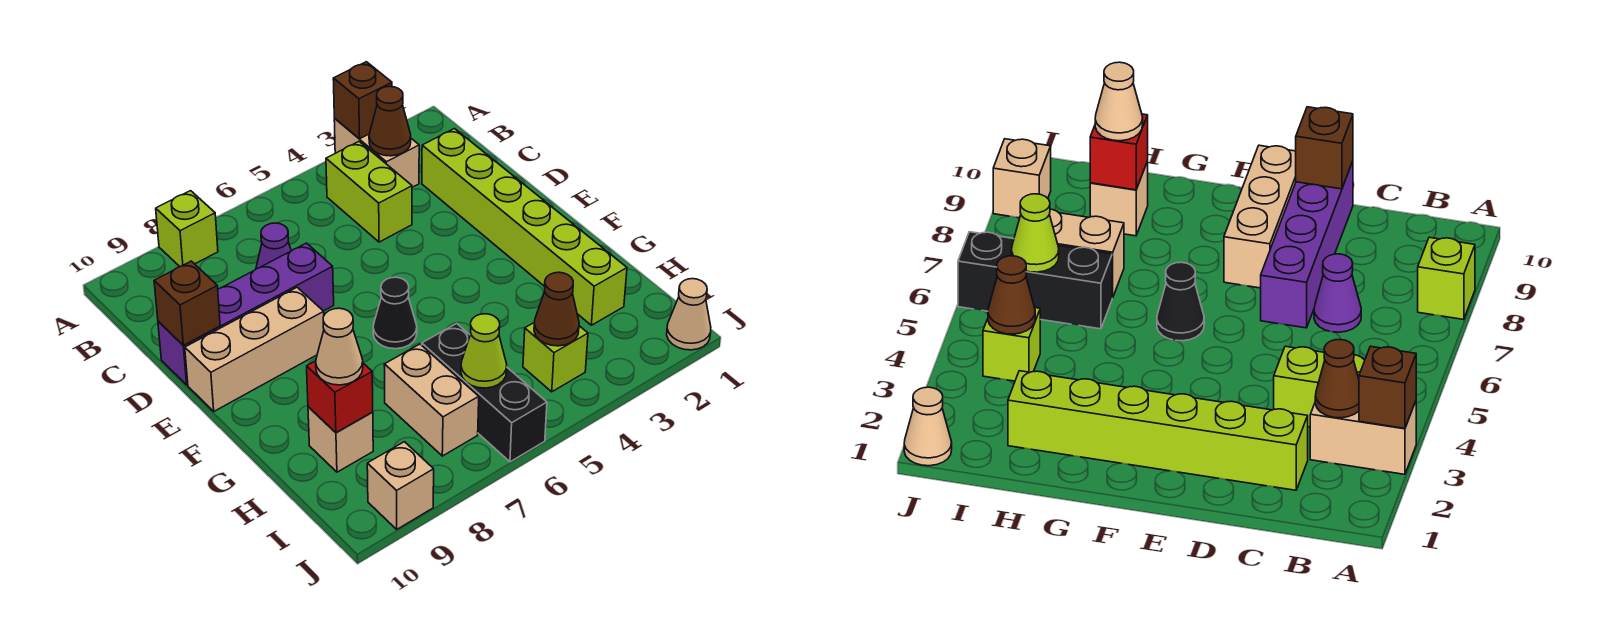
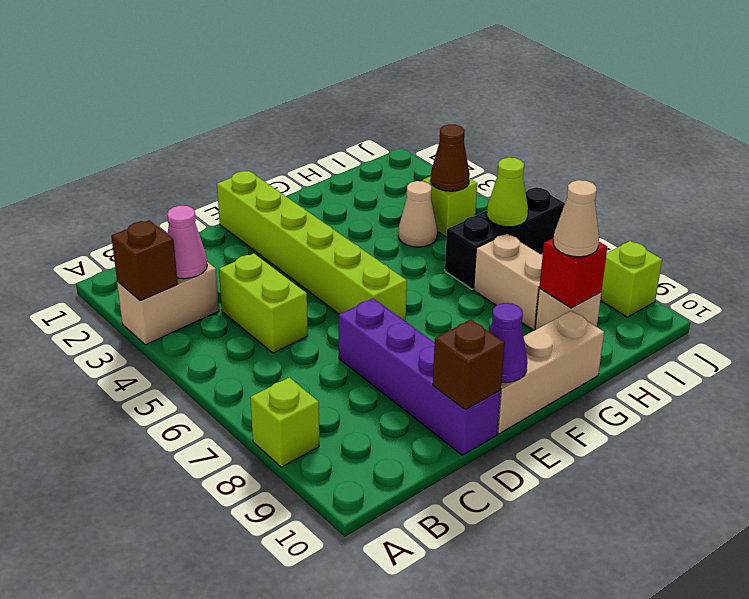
brown 1x1 cone [369,86,411,156] -> pink 1x1 cone [167,206,207,279]
lime 1x2 brick [326,142,412,242] -> lime 1x2 brick turned to [219,253,308,353]
lime 1x6 brick [422,129,627,325] -> lime 1x6 brick turned to [217,171,407,321]
purple 1x1 cone [256,223,291,269] -> purple 1x1 cone moved to [489,303,527,383]
tan 1x3 brick [185,288,324,411] -> tan 1x3 brick turned to [497,311,604,434]
black 1x1 cone [373,277,417,349] -> none
tan 1x2 brick [384,344,479,456] -> tan 1x2 brick turned to [474,234,543,330]
tan 1x1 cone [667,279,711,350] -> tan 1x1 cone moved to [398,181,437,247]
tan 1x1 brick [367,442,434,529] -> lime 1x1 brick [600,241,662,317]

